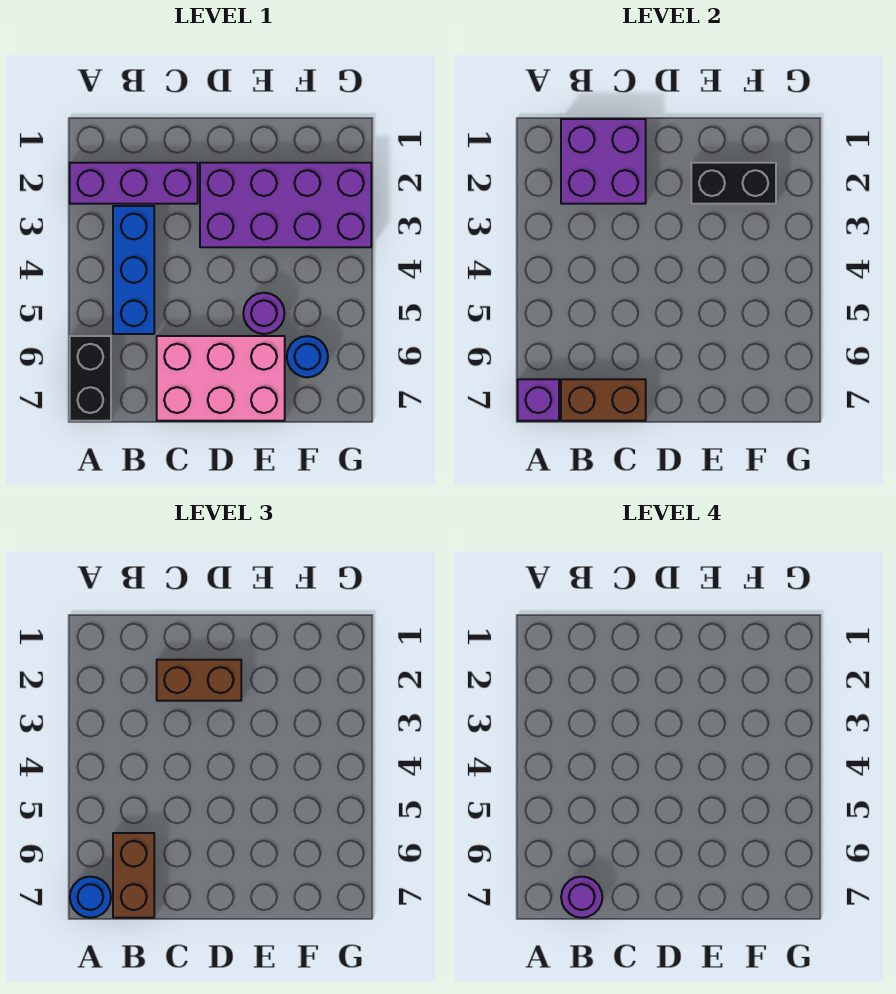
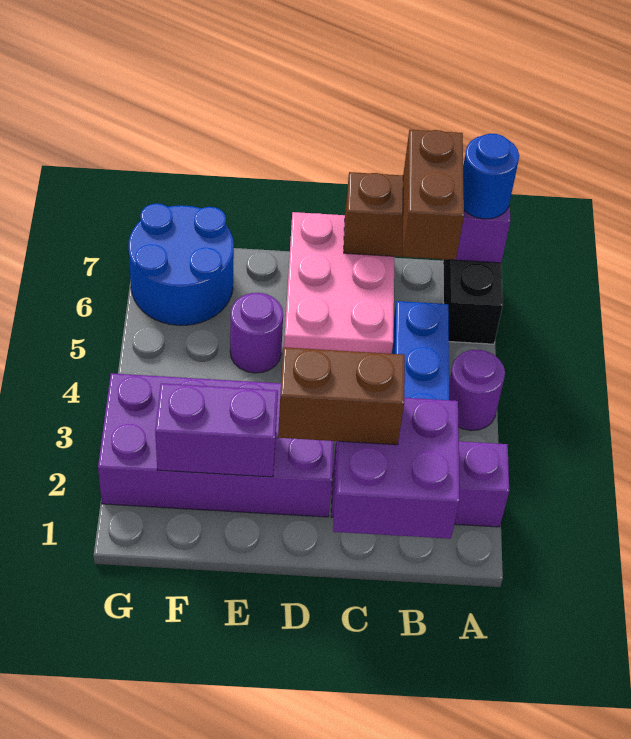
purple 1x1 round brick [561,877,602,918] -> purple 1x1 round brick moved to [449,350,505,430]
pink 2x3 brick [157,336,285,421] -> pink 2x3 brick turned to [284,212,394,354]
black 1x2 brick [691,163,776,204] -> purple 1x2 brick [155,383,278,477]
blue 1x1 round brick [287,336,328,377] -> blue 2x2 round brick [129,203,234,325]

